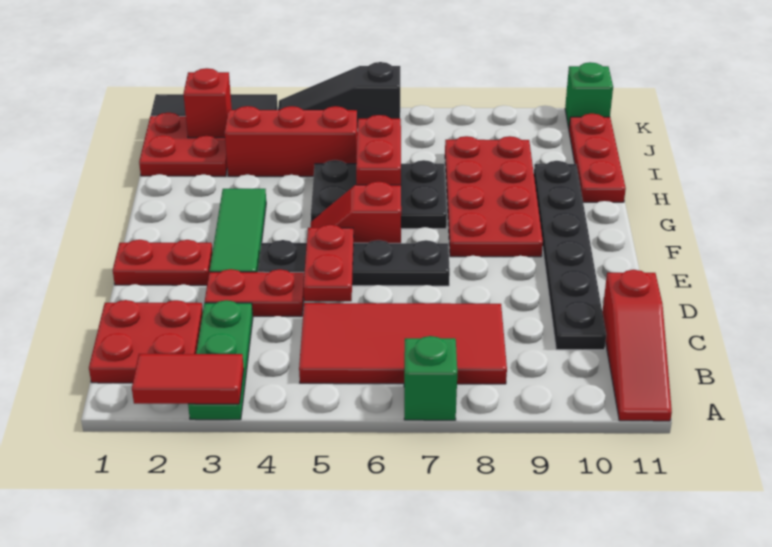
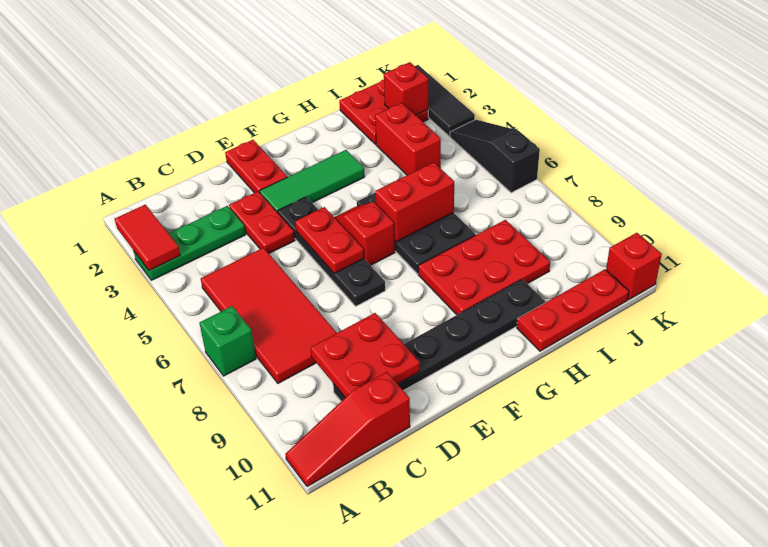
red 2x2 plate [89,300,203,383] -> red 2x2 plate moved to [311,313,420,398]
red 1x2 plate [303,225,354,301] -> red 1x2 plate turned to [295,207,364,273]
red 2x4 plate [445,136,543,257] -> red 2x3 plate [418,220,550,315]
red 1x3 brick [225,106,357,176] -> red 1x2 brick [375,103,441,175]
green 1x1 brick [565,62,613,128] -> red 1x1 brick [606,233,662,300]

